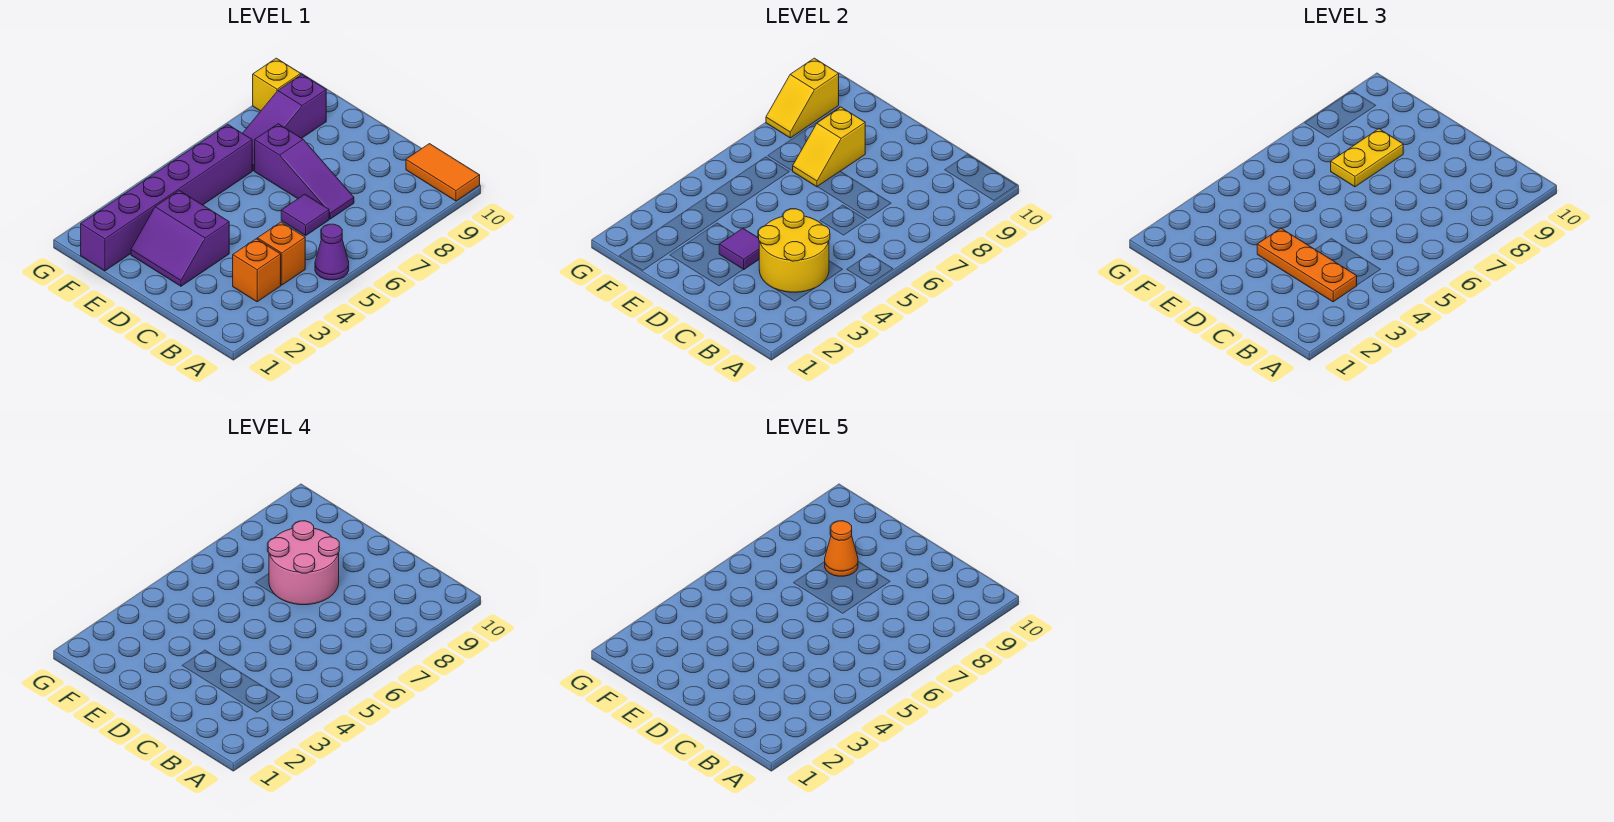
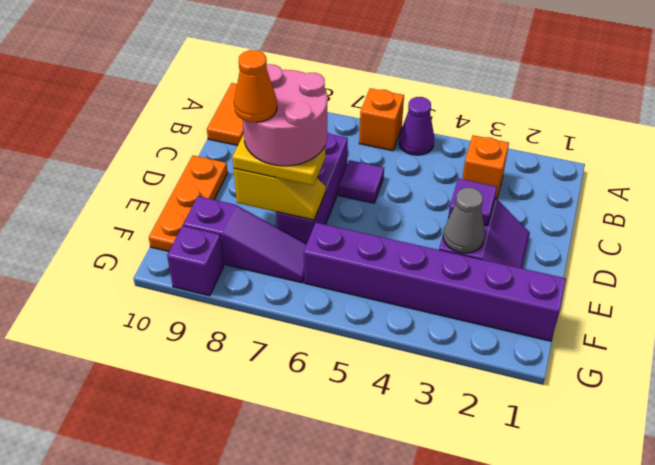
yellow 2x2 round brick [759,209,830,292] -> none
orange 1x3 plate [1257,228,1357,302] -> orange 1x3 plate moved to [149,156,228,251]
orange 1x1 brick [257,222,305,285] -> orange 1x1 brick moved to [359,88,404,151]
purple 1x3 slope [255,124,354,219] -> purple 1x3 brick [276,133,348,244]
none -> grey 1x1 cone [443,188,485,253]
yellow 1x2 slope [766,58,839,138] -> none
yellow 1x1 brick [253,58,301,111] -> purple 1x1 brick [167,226,224,296]

